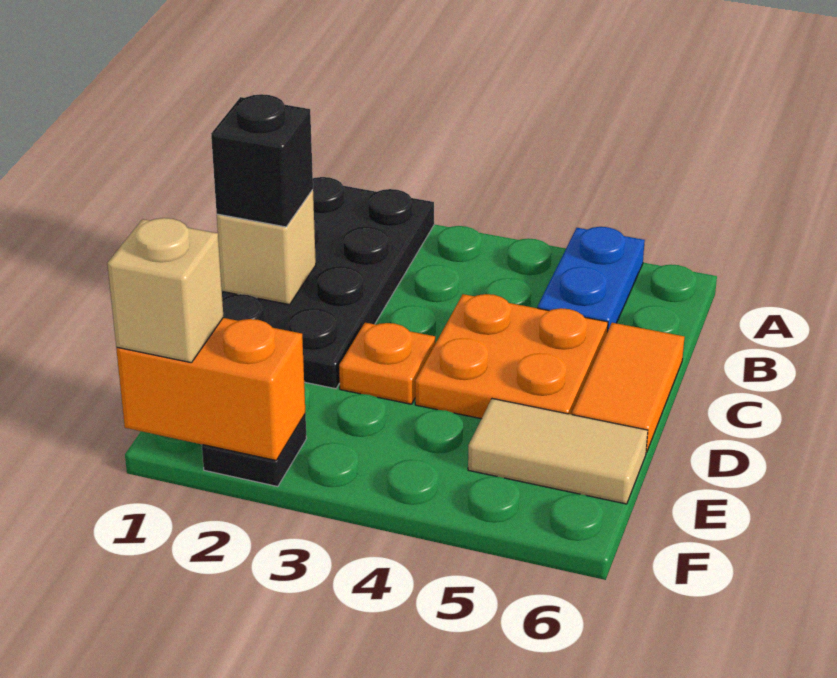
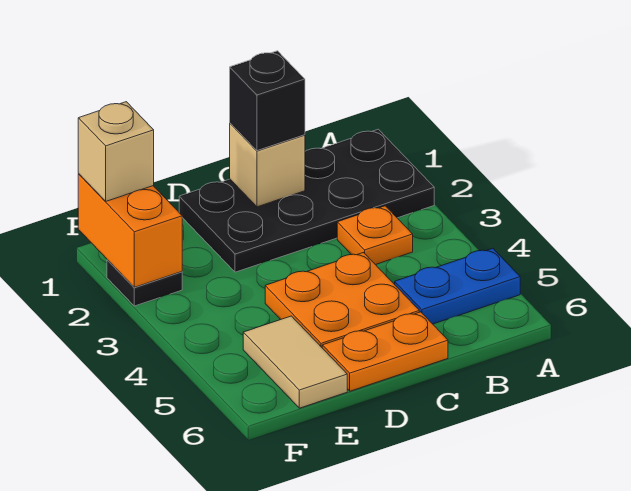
orange 1x2 tile [572,323,684,453] -> orange 1x2 plate [322,312,448,391]
orange 1x1 plate [339,323,435,404] -> orange 1x1 plate moved to [337,206,413,265]

